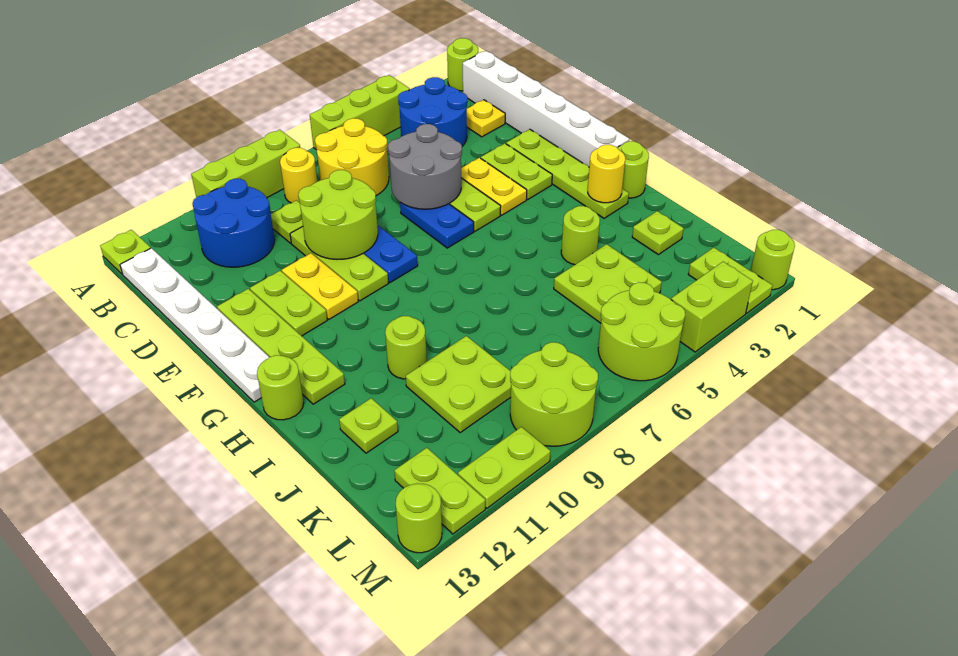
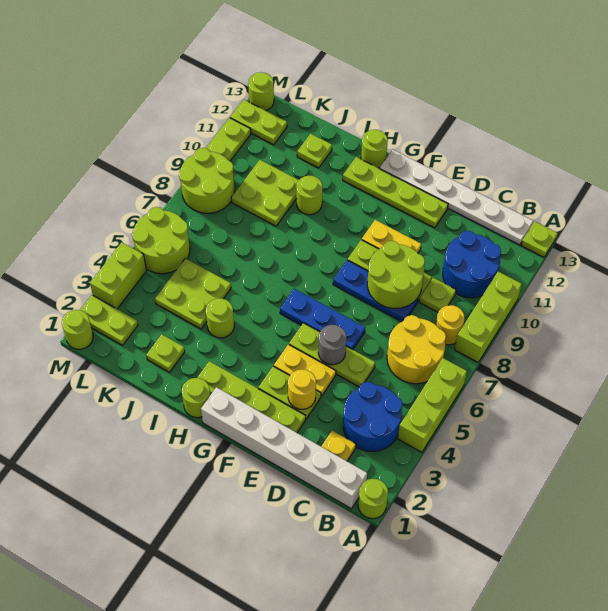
grey 2x2 round brick [388,124,462,209] -> grey 1x1 round brick [318,325,346,365]
blue 1x2 plate [400,203,474,248] -> blue 1x3 plate [280,289,365,350]
lime 1x2 plate [250,271,327,336] -> none
yellow 1x1 round brick [588,145,625,203] -> yellow 1x1 round brick moved to [288,369,316,409]

